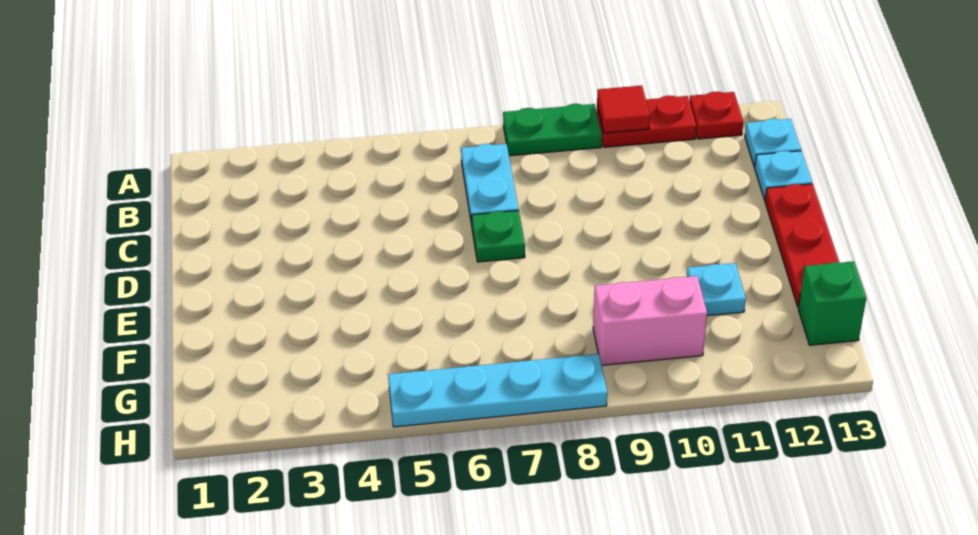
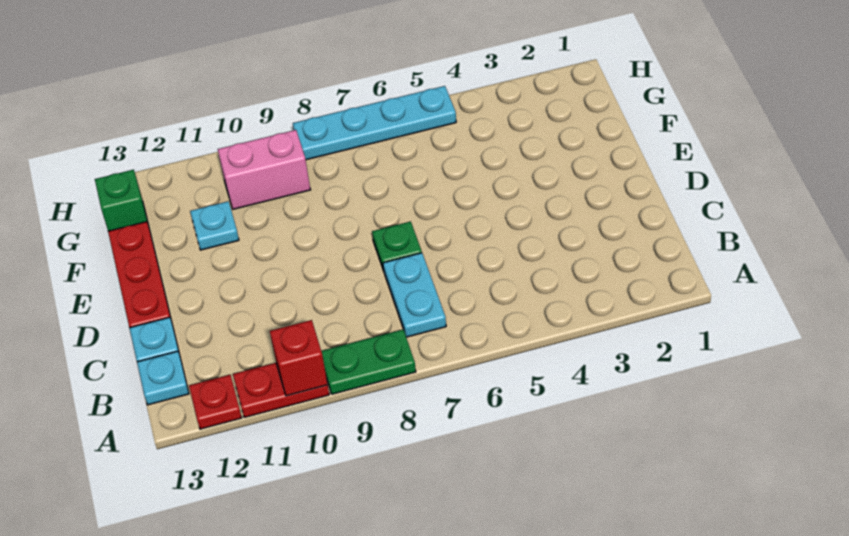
red 1x1 tile [597,86,650,133] -> red 1x1 brick [270,320,328,396]

